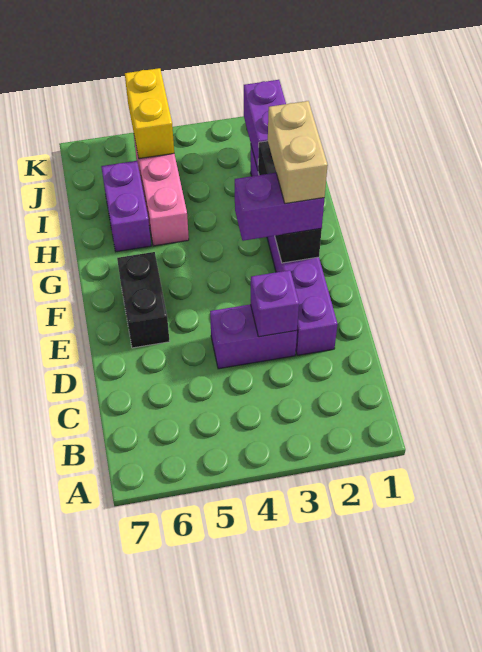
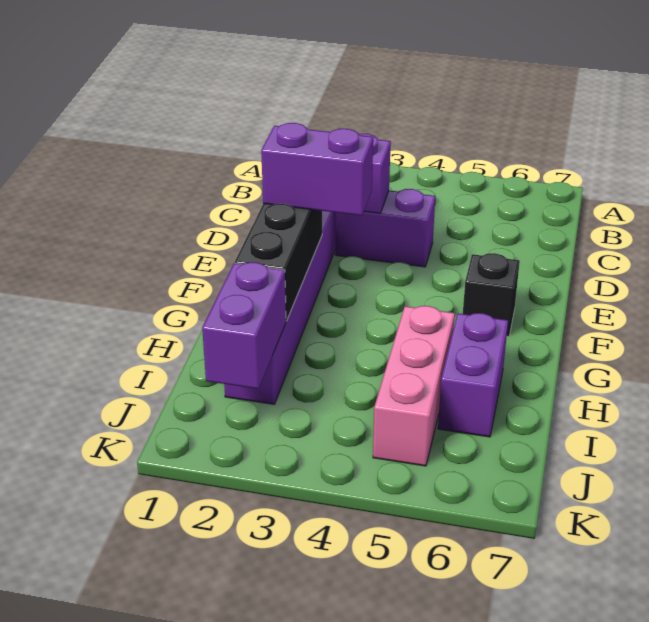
black 1x2 brick [117,252,170,348] -> black 1x1 brick [463,253,520,337]
tan 1x2 brick [268,101,328,204] -> none
yellow 1x2 brick [125,68,174,159] -> none

